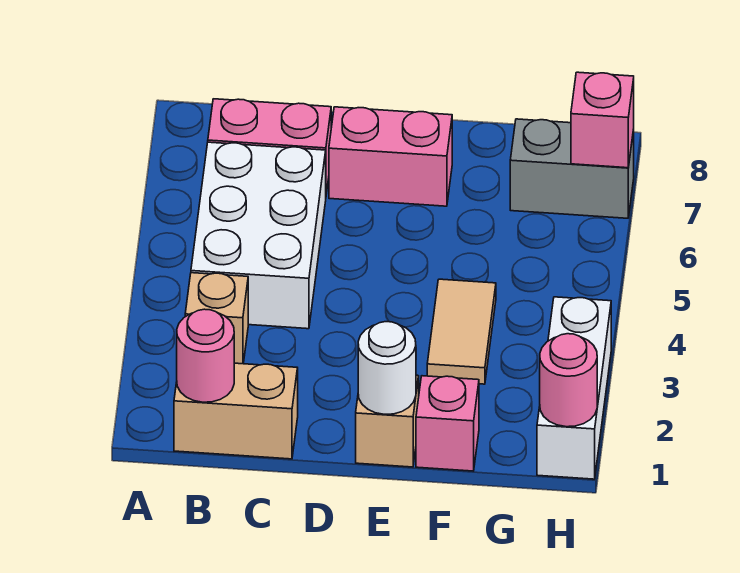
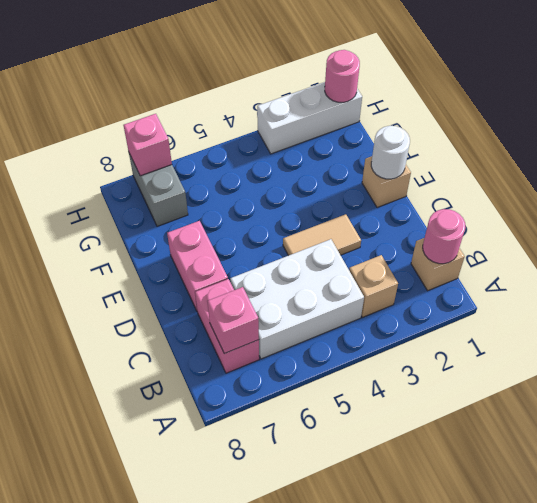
tan 1x2 brick [174,363,298,459] -> tan 1x1 brick [411,238,465,291]
pink 1x1 brick [416,376,479,471] -> pink 1x1 brick moved to [208,287,259,354]
tan 1x2 tile [427,279,496,384] -> tan 1x2 tile moved to [283,214,361,256]

